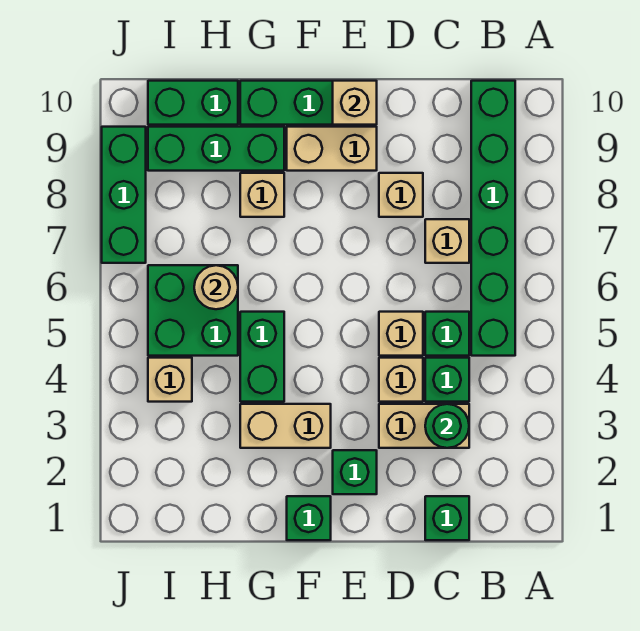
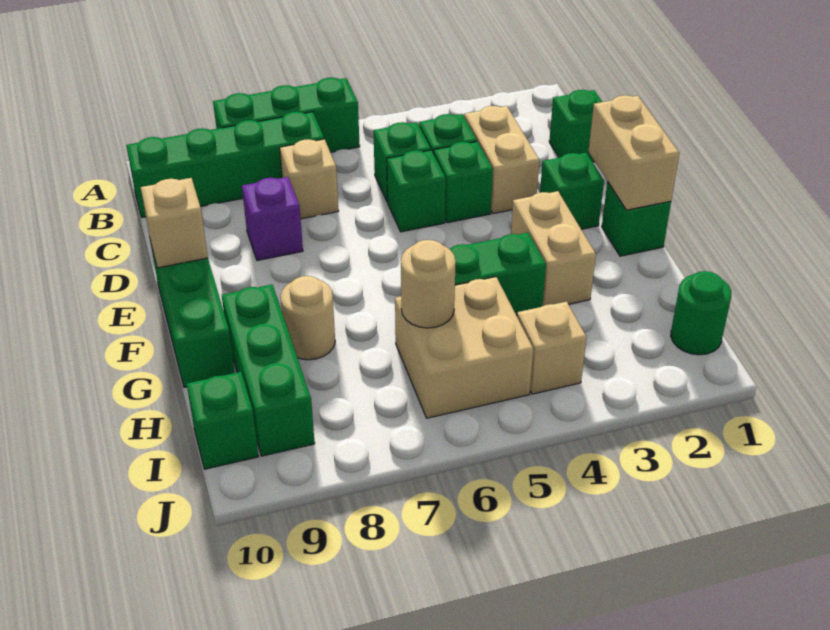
green 1x6 brick [471,81,515,356] -> green 1x4 brick [126,112,324,217]
green 1x1 round brick [425,404,469,448] -> green 1x1 round brick moved to [671,271,731,355]
tan 1x1 brick [379,358,423,402] -> green 1x1 brick [434,142,493,223]
tan 1x1 brick [379,312,423,356] -> green 1x1 brick [387,150,446,232]
tan 1x1 brick [379,173,423,217] -> purple 1x1 brick [242,177,303,261]
tan 1x2 brick [287,127,377,171] -> tan 1x2 brick moved to [588,95,679,210]
tan 1x1 brick [240,173,284,217] -> tan 1x1 round brick [280,276,335,360]
green 2x2 brick [148,265,238,356] -> tan 2x2 brick [395,277,533,418]
green 1x2 brick [148,81,238,125] -> green 1x1 brick [187,372,259,469]
green 1x3 brick [102,127,146,263] -> green 1x3 brick moved to [213,78,360,152]

